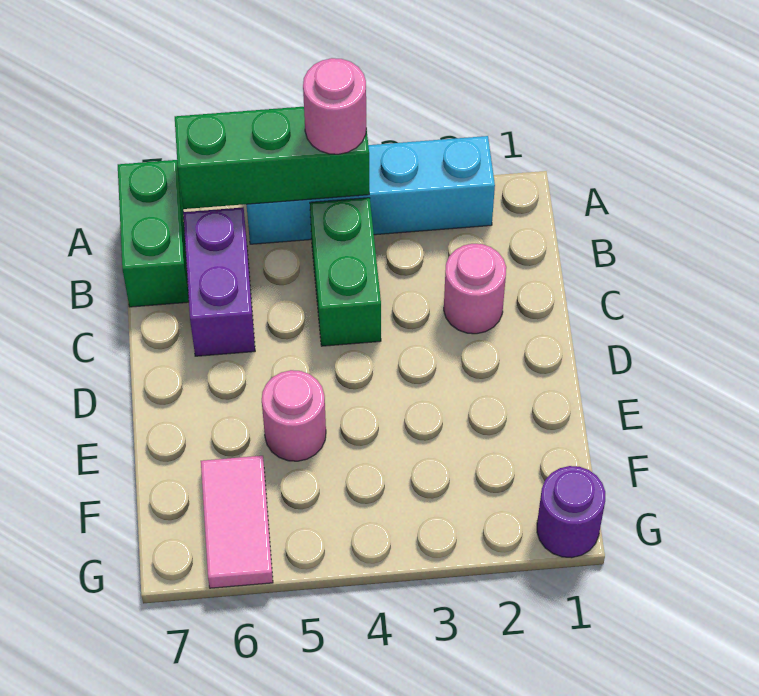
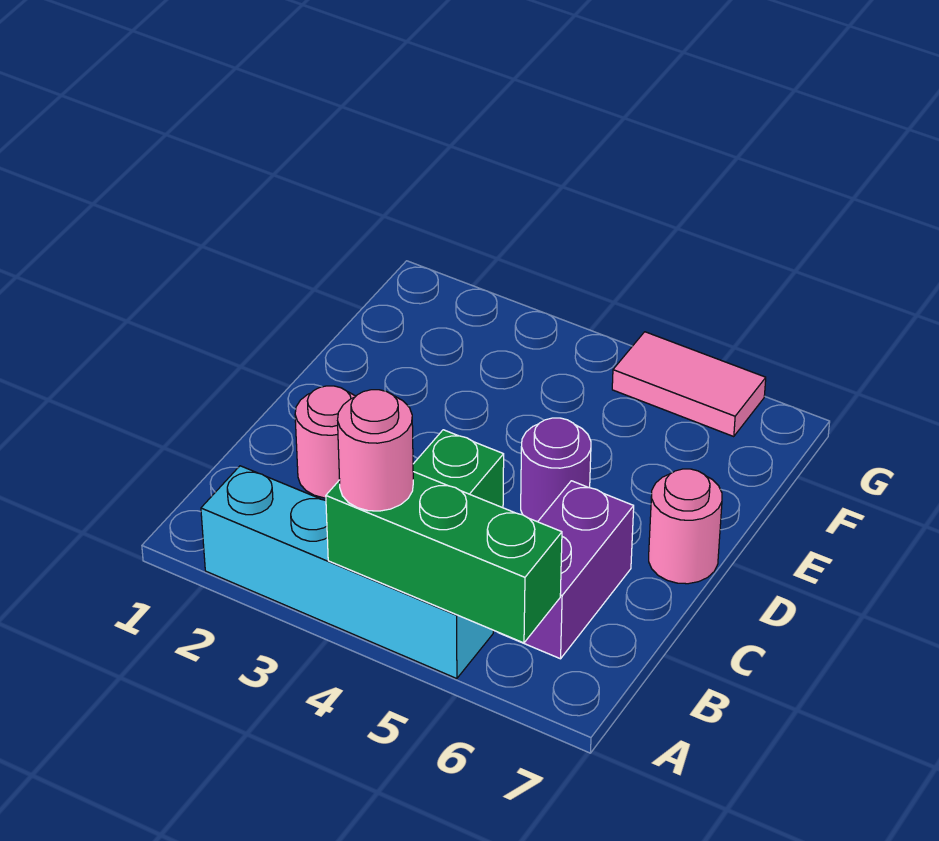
green 1x2 brick [118,160,189,307] -> none
pink 1x1 round brick [262,370,326,461] -> pink 1x1 round brick moved to [649,469,722,584]
pink 1x2 tile [201,456,273,588] -> pink 1x2 tile turned to [612,332,766,436]
purple 1x1 round brick [537,466,605,558] -> purple 1x1 round brick moved to [521,418,591,522]

